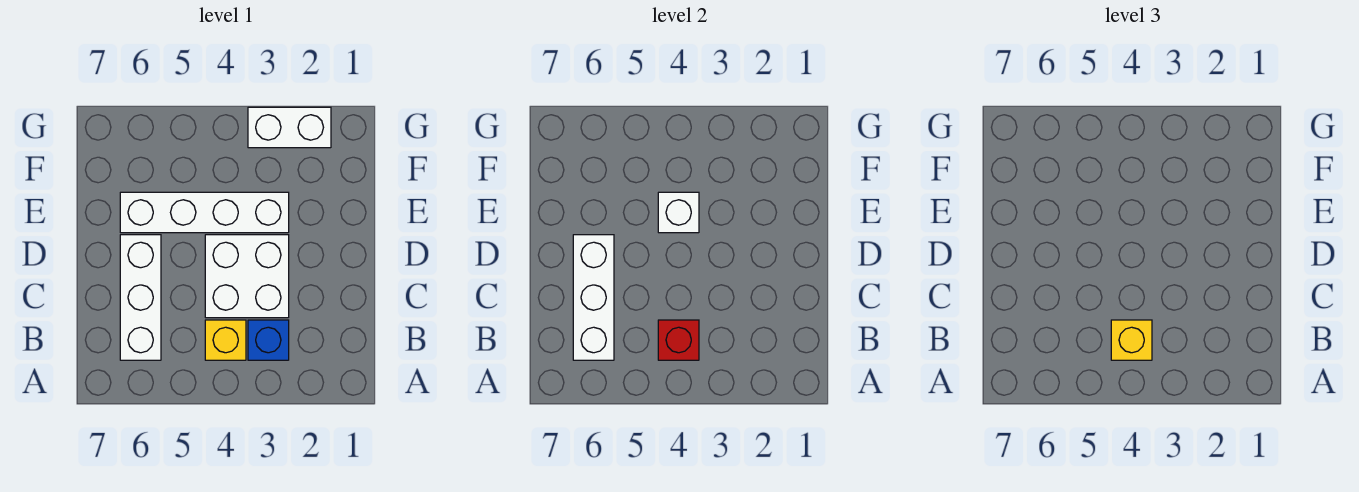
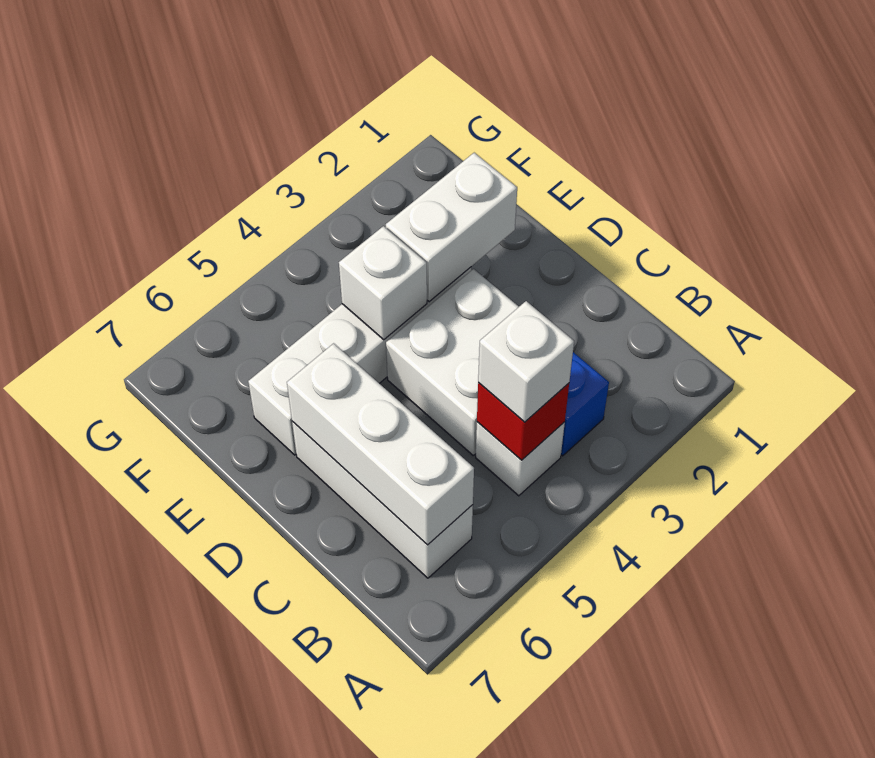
yellow 1x1 brick [205,320,246,360] -> white 1x1 brick [476,422,565,496]
yellow 1x1 brick [1111,320,1152,360] -> white 1x1 brick [478,301,574,422]
white 1x2 brick [248,107,331,148] -> white 1x2 brick moved to [386,153,517,302]

